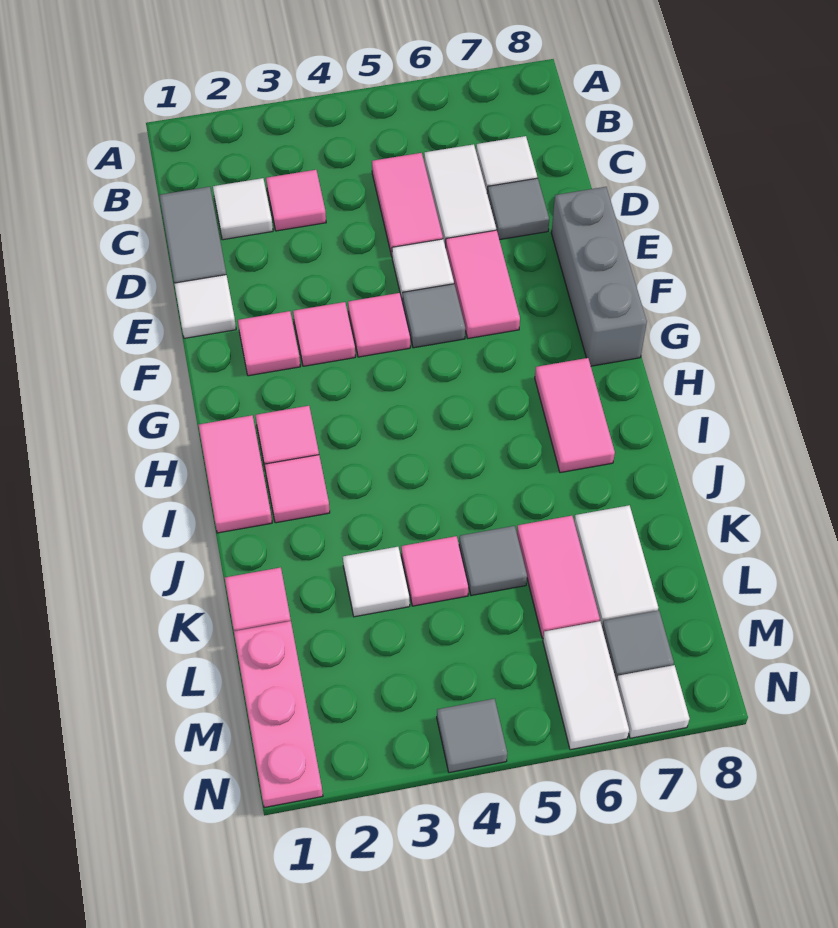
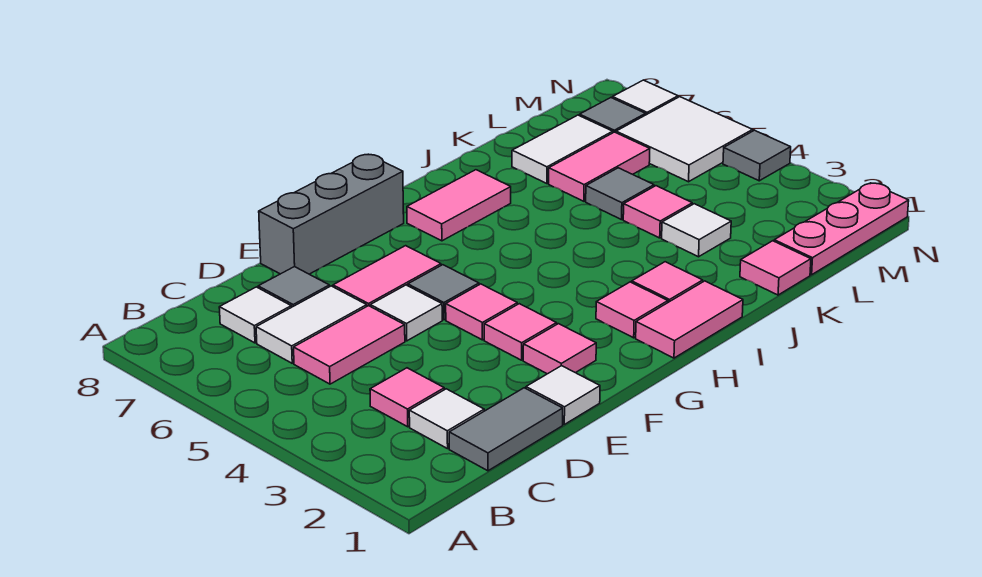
white 1x2 tile [543,621,629,750] -> white 2x2 tile [616,97,753,182]

